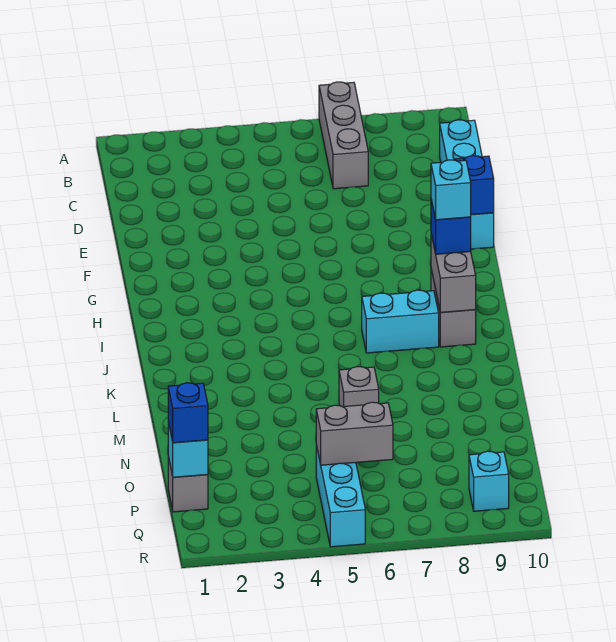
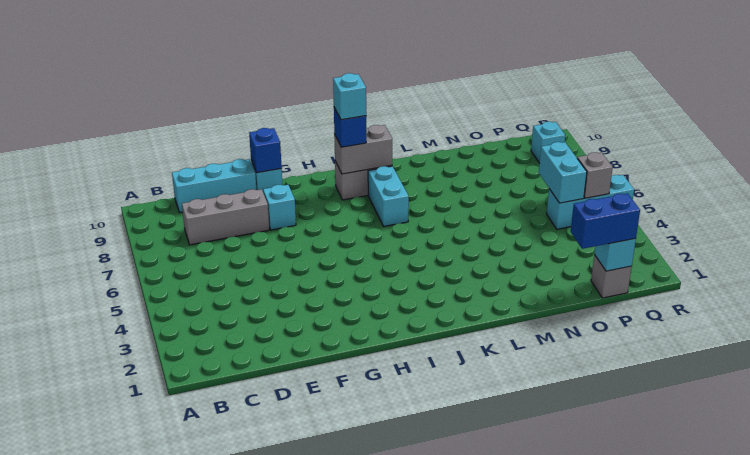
grey 1x3 brick [319,82,368,189] -> grey 1x3 brick moved to [182,189,269,245]
none -> cyan 1x1 brick [263,185,296,230]
grey 1x1 brick [339,367,379,407] -> grey 1x1 brick moved to [577,152,613,198]
blue 1x1 brick [168,383,208,443] -> blue 1x2 brick [571,193,640,249]
grey 1x2 brick [316,402,393,465] -> cyan 1x2 brick [539,142,587,203]

